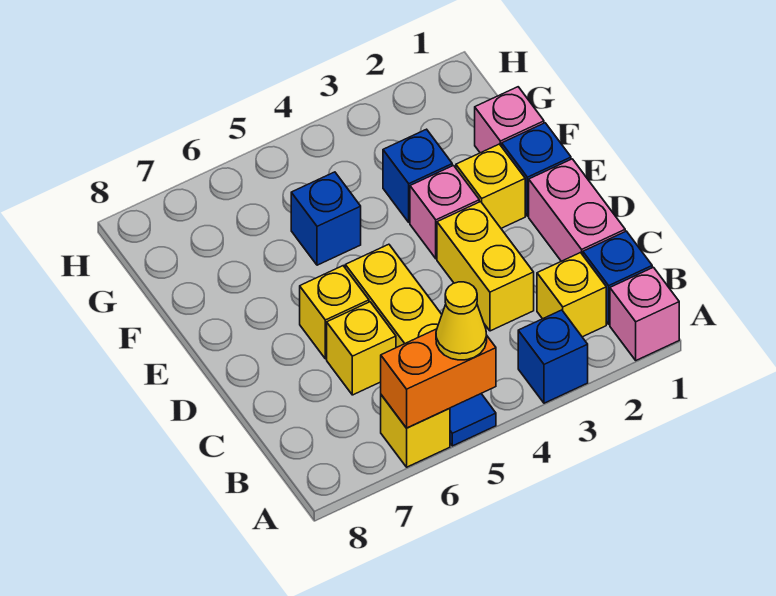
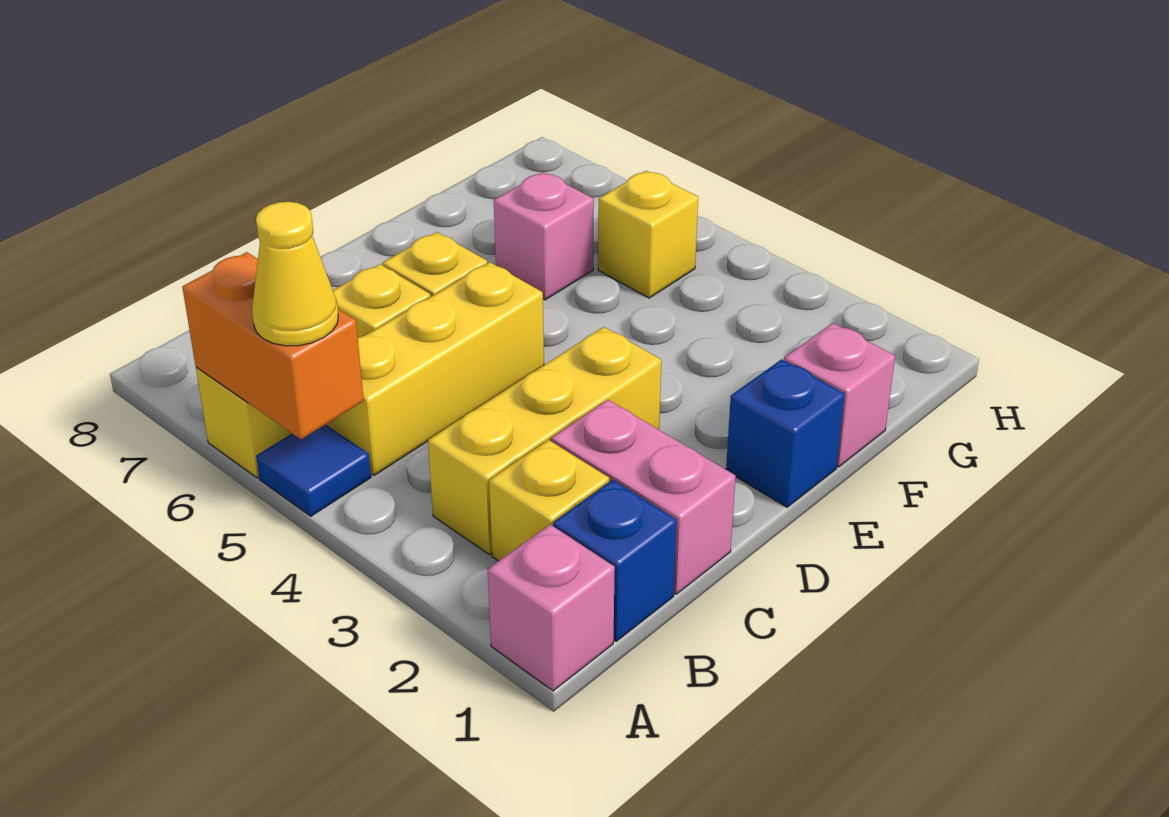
blue 1x1 brick [518,310,588,403] -> none
pink 1x2 brick [529,159,625,261] -> pink 1x2 brick turned to [551,400,736,594]
yellow 1x2 brick [437,202,534,331] -> yellow 1x3 brick [428,327,661,554]
yellow 1x1 brick [456,144,525,228] -> yellow 1x1 brick moved to [598,171,698,298]
pink 1x1 brick [410,166,479,259] -> pink 1x1 brick moved to [494,172,594,300]
blue 1x1 brick [383,129,452,222] -> none
blue 1x1 brick [291,172,361,265] -> none

